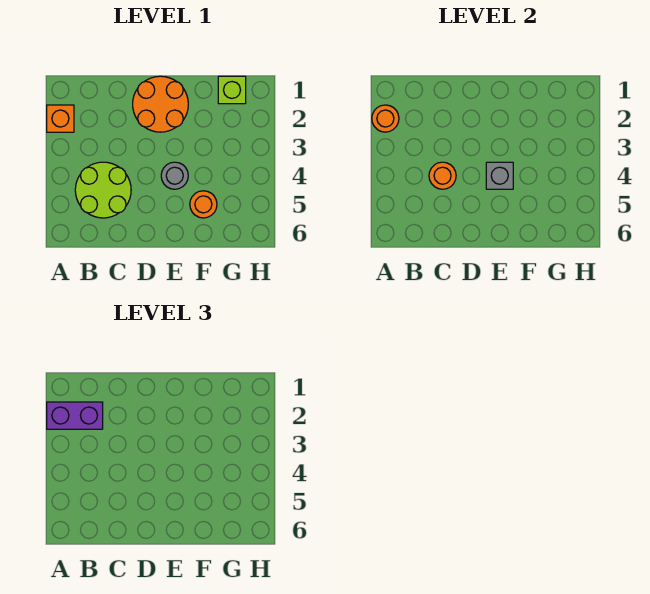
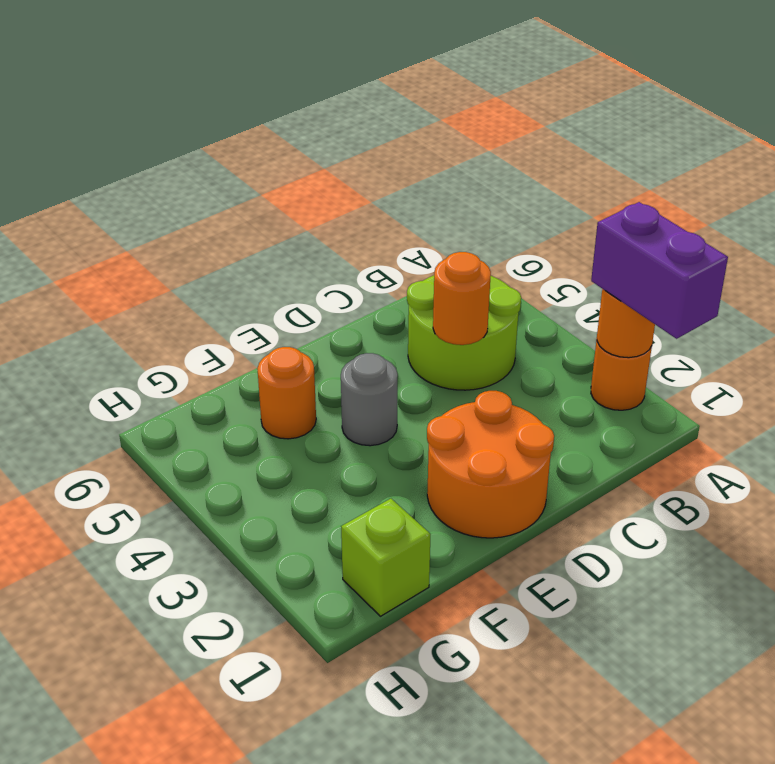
orange 1x1 brick [47,105,74,132] -> orange 1x1 round brick [591,340,652,410]
purple 1x2 brick [47,402,103,429] -> purple 1x2 brick turned to [591,202,728,339]
grey 1x1 brick [486,162,513,189] -> none

